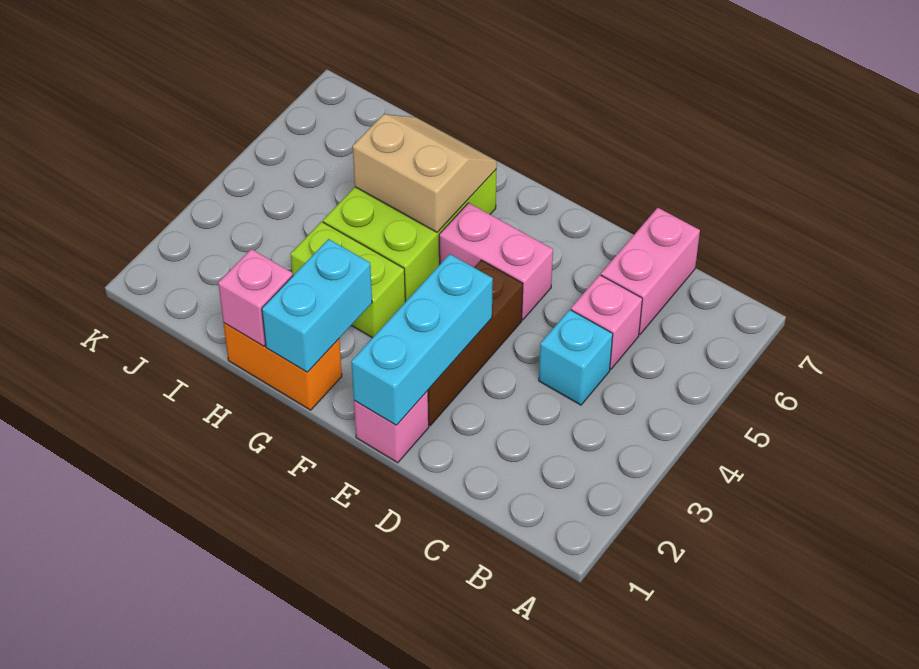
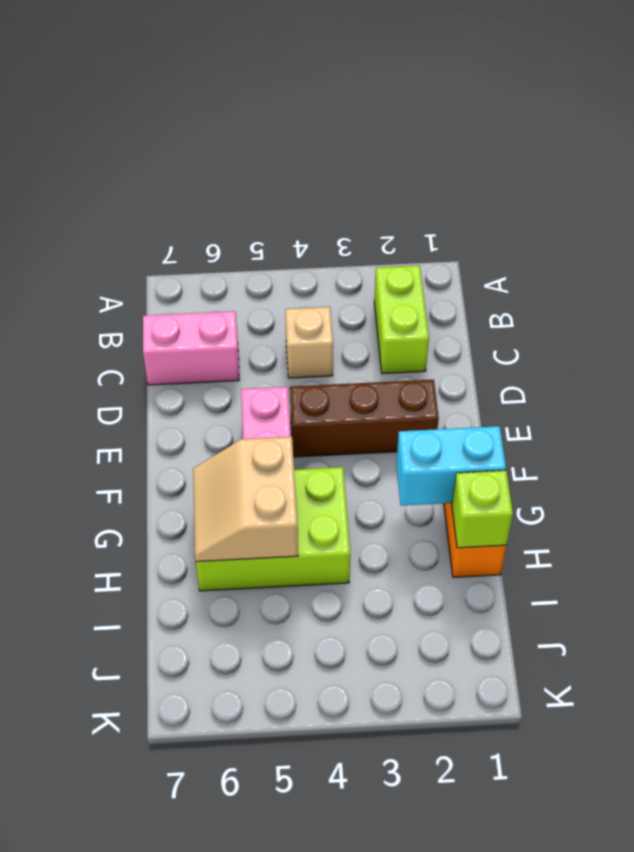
cyan 1x1 brick [539,310,613,405] -> tan 1x1 brick [285,307,333,378]
pink 1x1 brick [571,275,642,370] -> none
pink 1x1 brick [354,391,429,463] -> none
cyan 1x3 brick [351,254,493,425] -> none
lime 1x2 brick [291,222,405,338] -> lime 1x2 brick moved to [374,266,429,374]
pink 1x1 brick [218,249,293,346] -> lime 1x1 brick [452,470,513,548]

